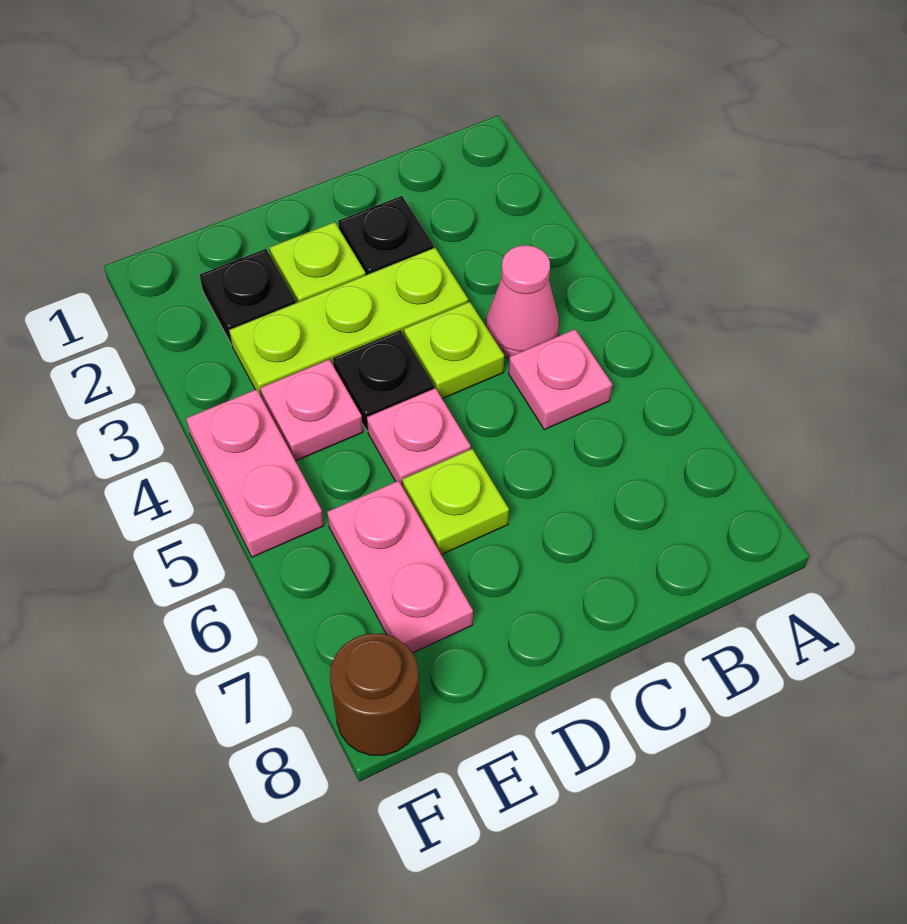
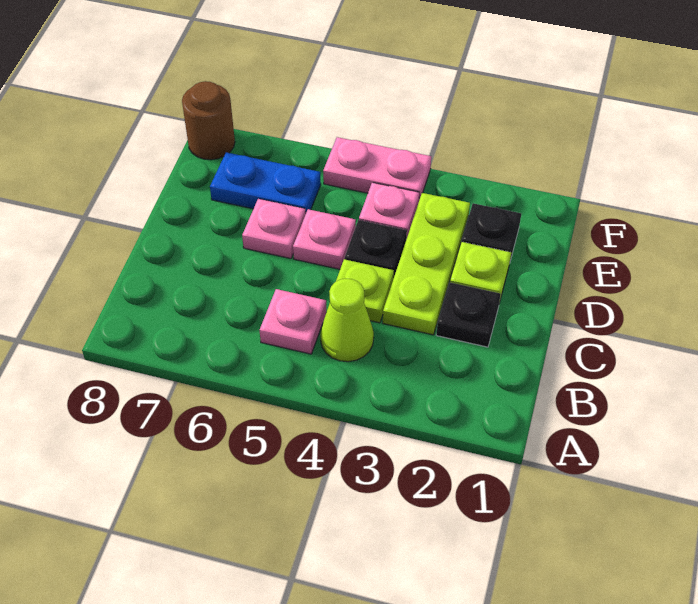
pink 1x1 cone [486,245,559,358] -> lime 1x1 cone [320,278,374,362]
lime 1x1 plate [402,449,509,555] -> pink 1x1 plate [242,199,306,259]
pink 1x2 plate [327,481,473,653] -> blue 1x2 plate [210,152,321,212]

